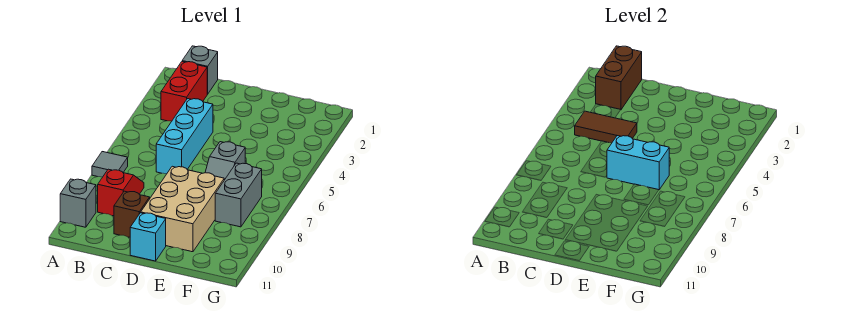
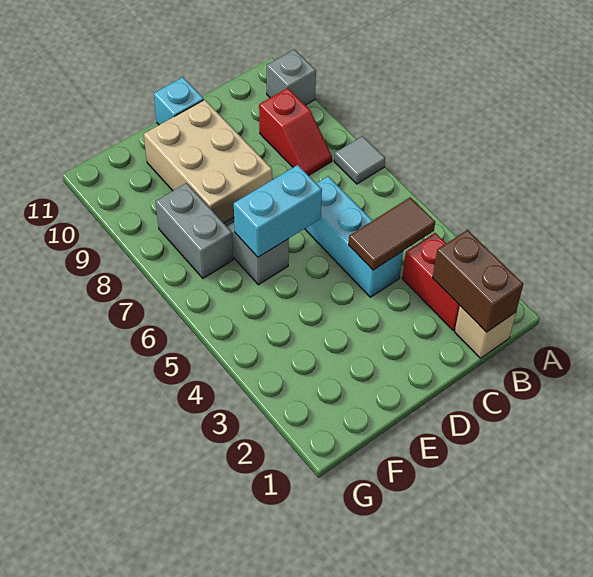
grey 1x1 brick [182,46,218,94] -> tan 1x1 brick [455,306,516,358]
brown 1x1 brick [114,191,150,237] -> none

